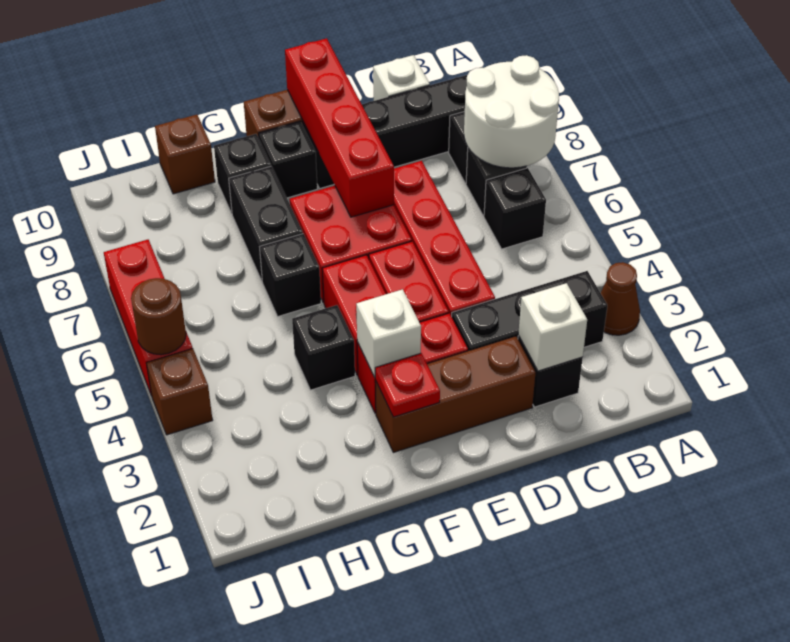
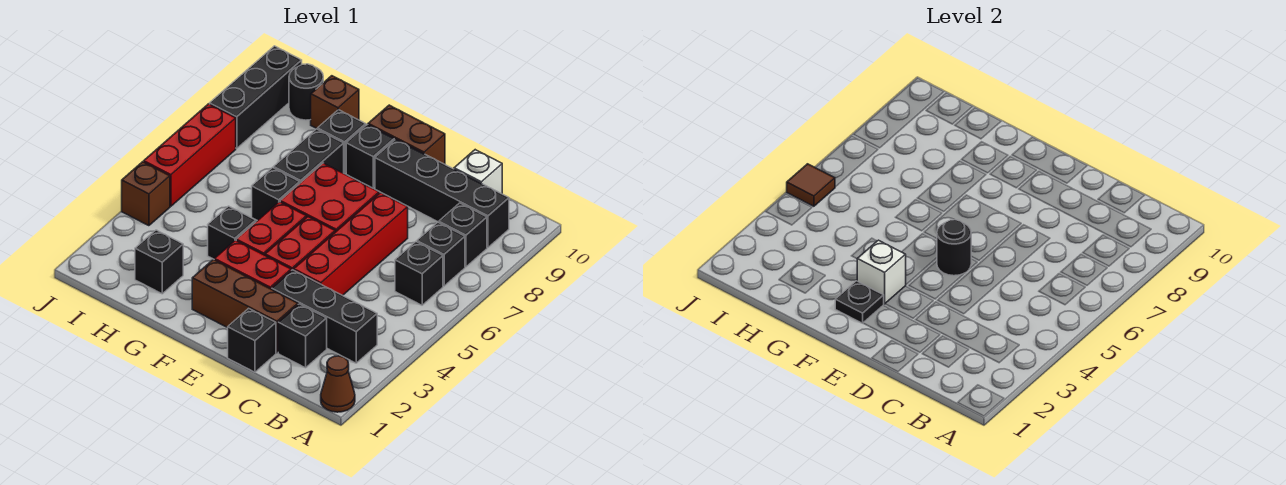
brown 1x1 cone [601,262,640,335] -> brown 1x1 cone moved to [321,356,355,412]
white 2x2 round brick [464,55,559,168] -> none
white 1x1 brick [518,283,587,371] -> none
none -> black 1x1 brick [228,308,276,372]
none -> black 1x1 round brick [937,220,971,276]
red 1x4 brick [285,38,394,217] -> none
red 1x1 plate [375,353,440,417] -> black 1x1 plate [835,281,884,323]
none -> black 1x1 brick [135,230,183,294]
none -> black 1x1 round brick [289,64,323,120]
brown 1x1 round brick [131,278,186,355] -> brown 1x1 tile [787,164,835,206]
none -> black 1x3 brick [210,46,302,148]

